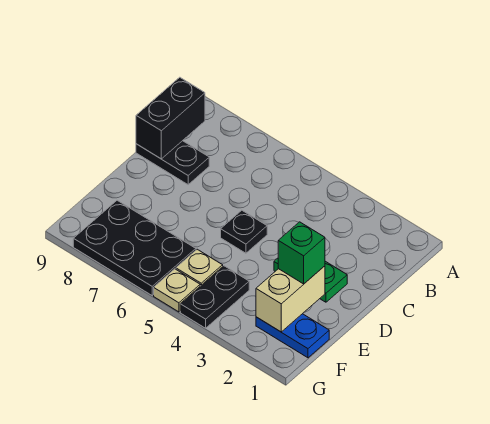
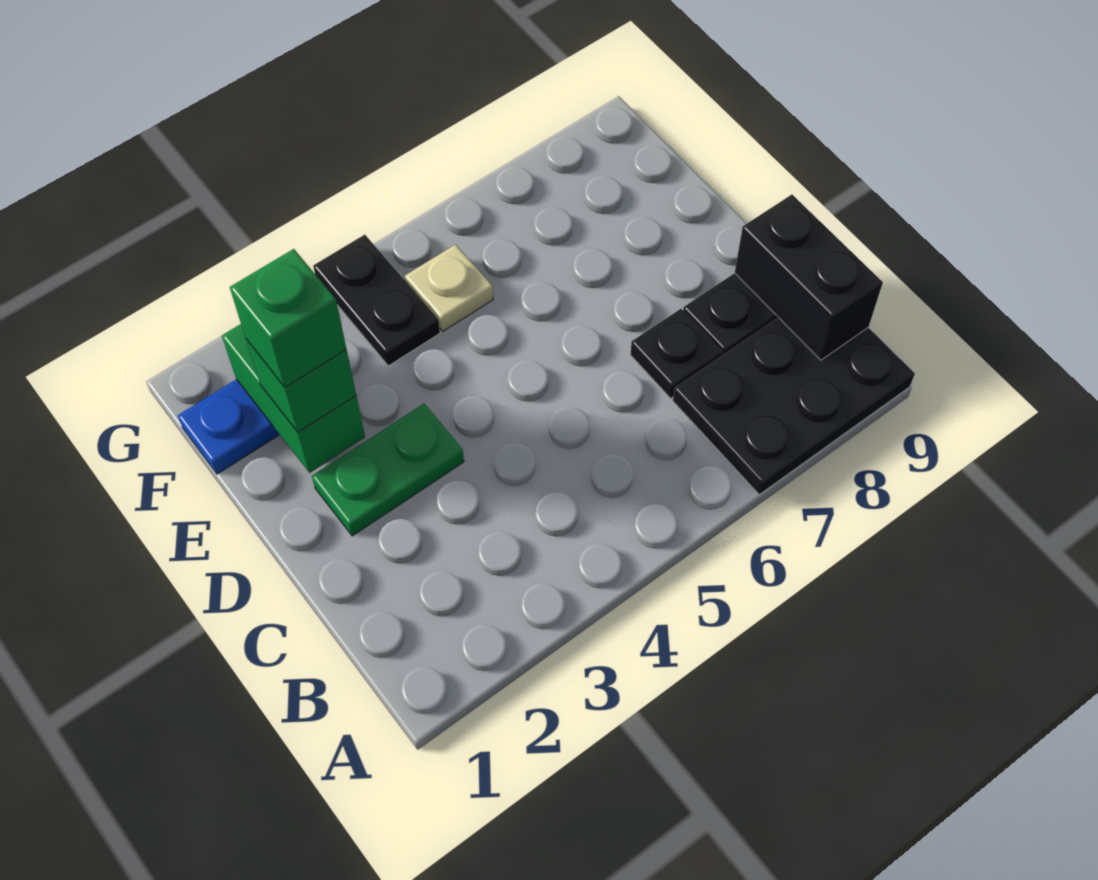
black 1x1 plate [221,210,267,253] -> black 1x1 plate moved to [630,309,722,398]
tan 1x2 brick [256,266,325,332] -> green 1x2 brick [222,324,365,473]
none -> green 1x1 brick [230,249,346,387]
black 2x3 plate [73,200,196,295] -> black 2x3 plate moved to [673,317,915,495]
tan 1x1 plate [154,269,200,312] -> none

